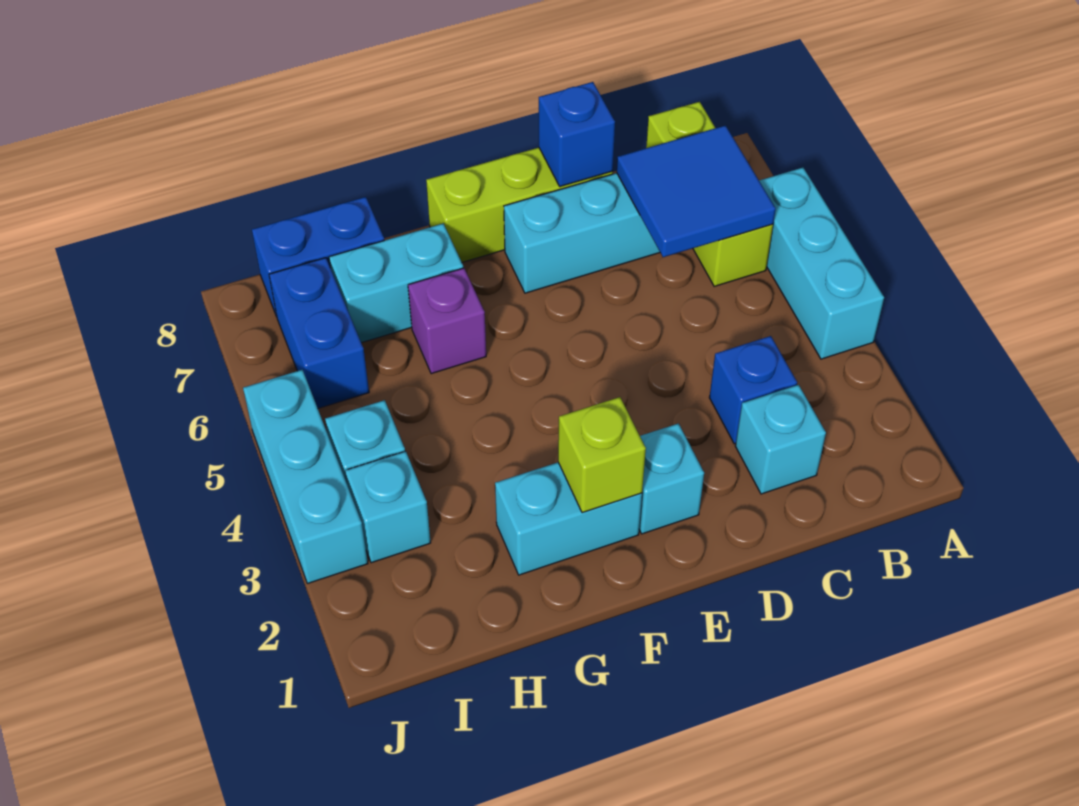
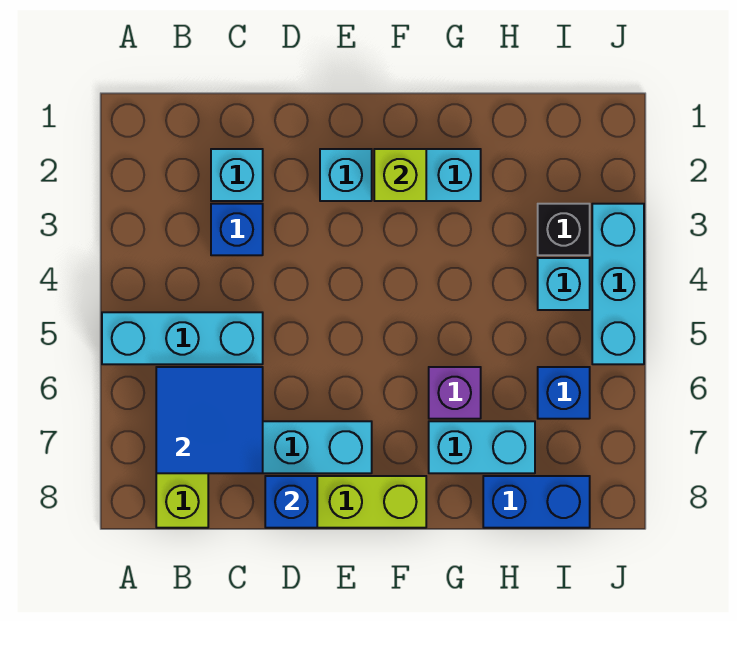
cyan 1x3 brick [759,168,884,359] -> cyan 1x3 brick turned to [102,312,263,364]
cyan 1x1 brick [345,451,431,563] -> black 1x1 brick [538,204,590,255]
blue 1x2 brick [269,258,369,408] -> blue 1x1 brick [538,367,590,419]

